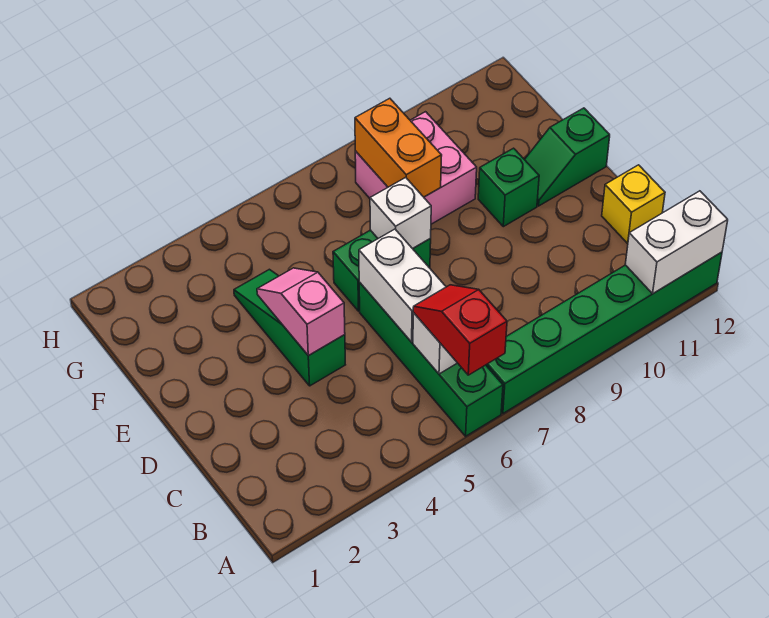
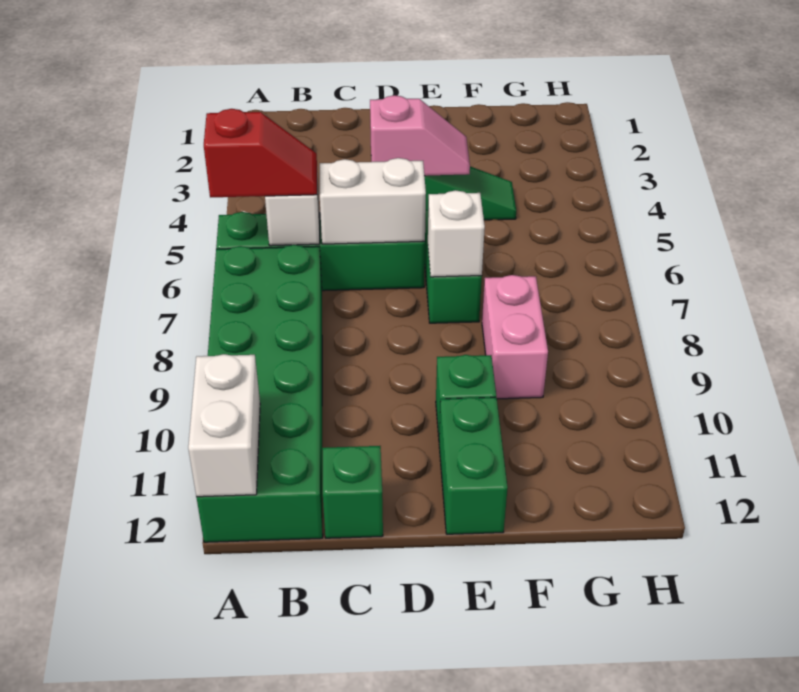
green 1x6 brick [486,252,722,413] -> green 2x6 brick [197,245,323,542]
yellow 1x1 brick [602,165,665,243] -> green 1x1 brick [322,446,383,538]
green 1x2 slope [525,108,610,206] -> green 1x2 brick [439,397,508,534]
pink 2x2 brick [355,112,477,224] -> pink 1x2 brick [482,275,548,399]
orange 1x2 brick [355,98,442,197] -> none

